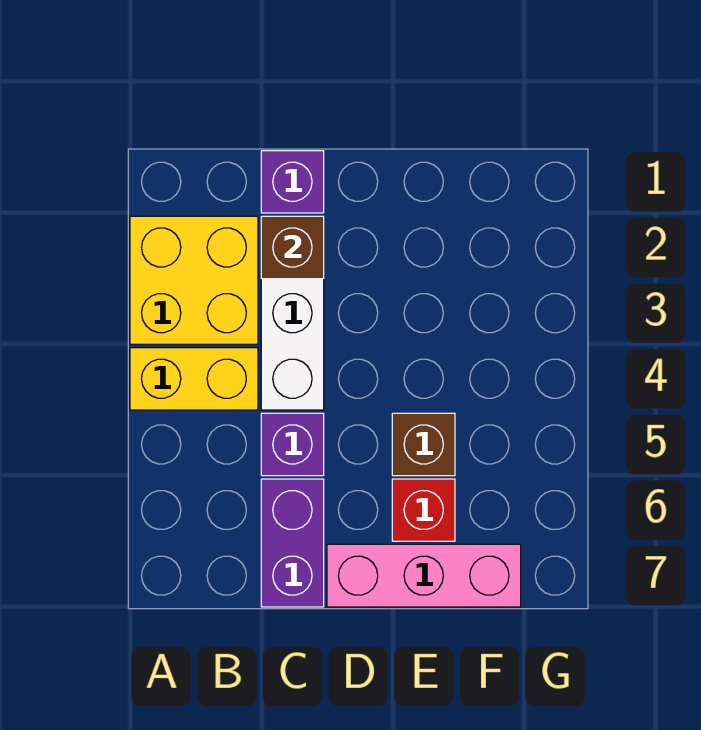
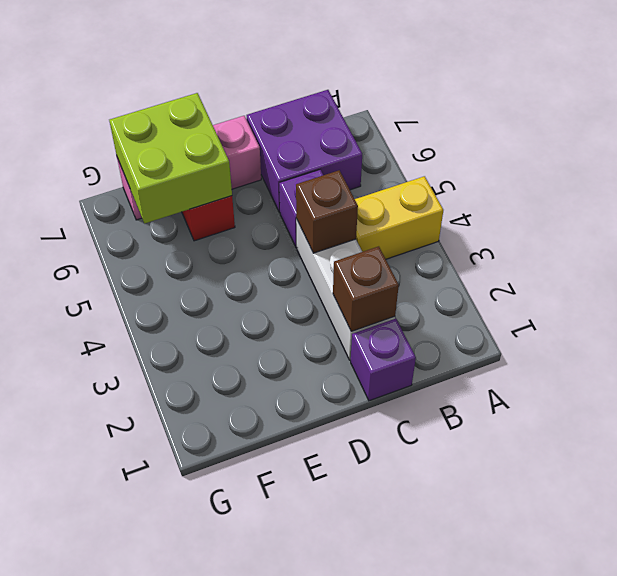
yellow 2x2 brick [130,216,258,344] -> none
purple 1x2 brick [261,479,324,607] -> purple 2x2 brick [247,90,362,213]
brown 1x1 brick [392,413,455,476] -> brown 1x1 brick moved to [296,170,358,253]
none -> lime 2x2 brick [109,93,232,224]

